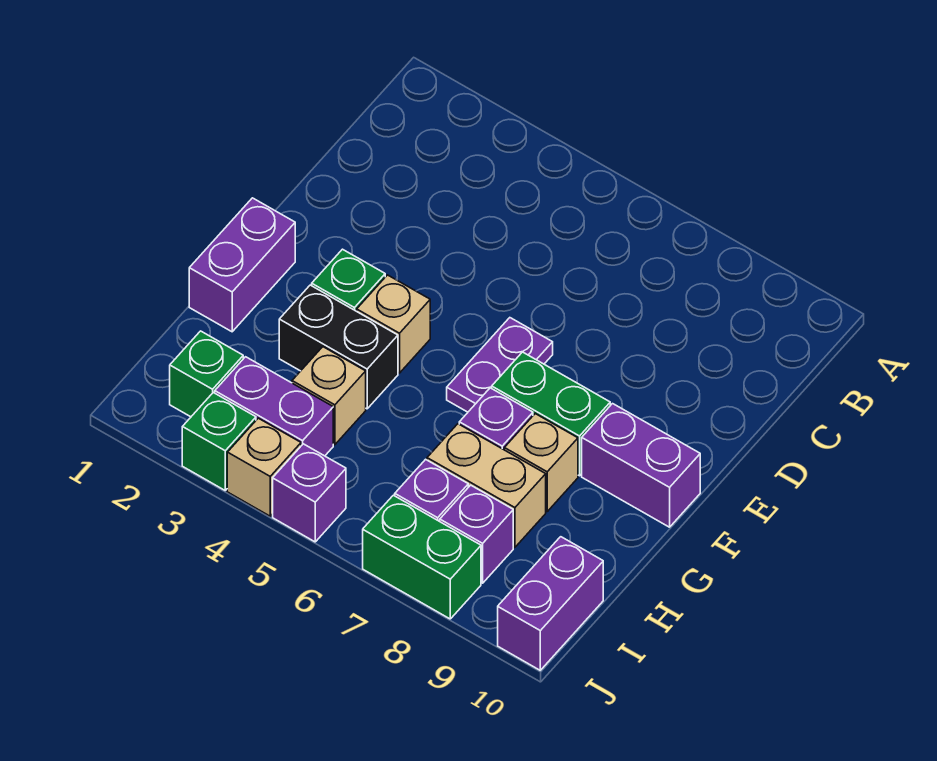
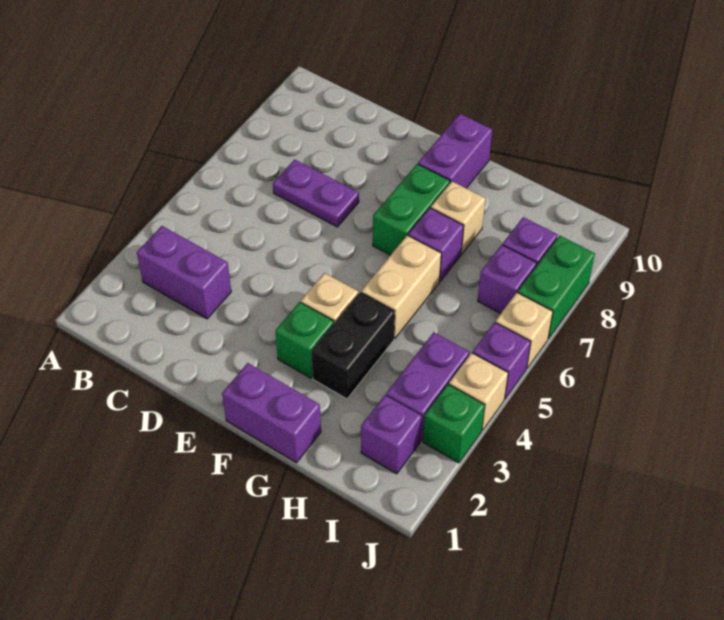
purple 1x2 plate [447,318,553,412] -> purple 1x2 plate moved to [273,160,359,227]
tan 1x1 brick [292,347,366,445] -> tan 1x1 brick moved to [495,293,553,368]
tan 1x2 brick [427,424,546,547] -> tan 1x2 brick moved to [361,235,441,338]
green 1x1 brick [170,331,243,417] -> purple 1x1 brick [361,395,422,474]
purple 1x2 brick [498,537,603,670] -> purple 1x2 brick moved to [137,226,231,319]

